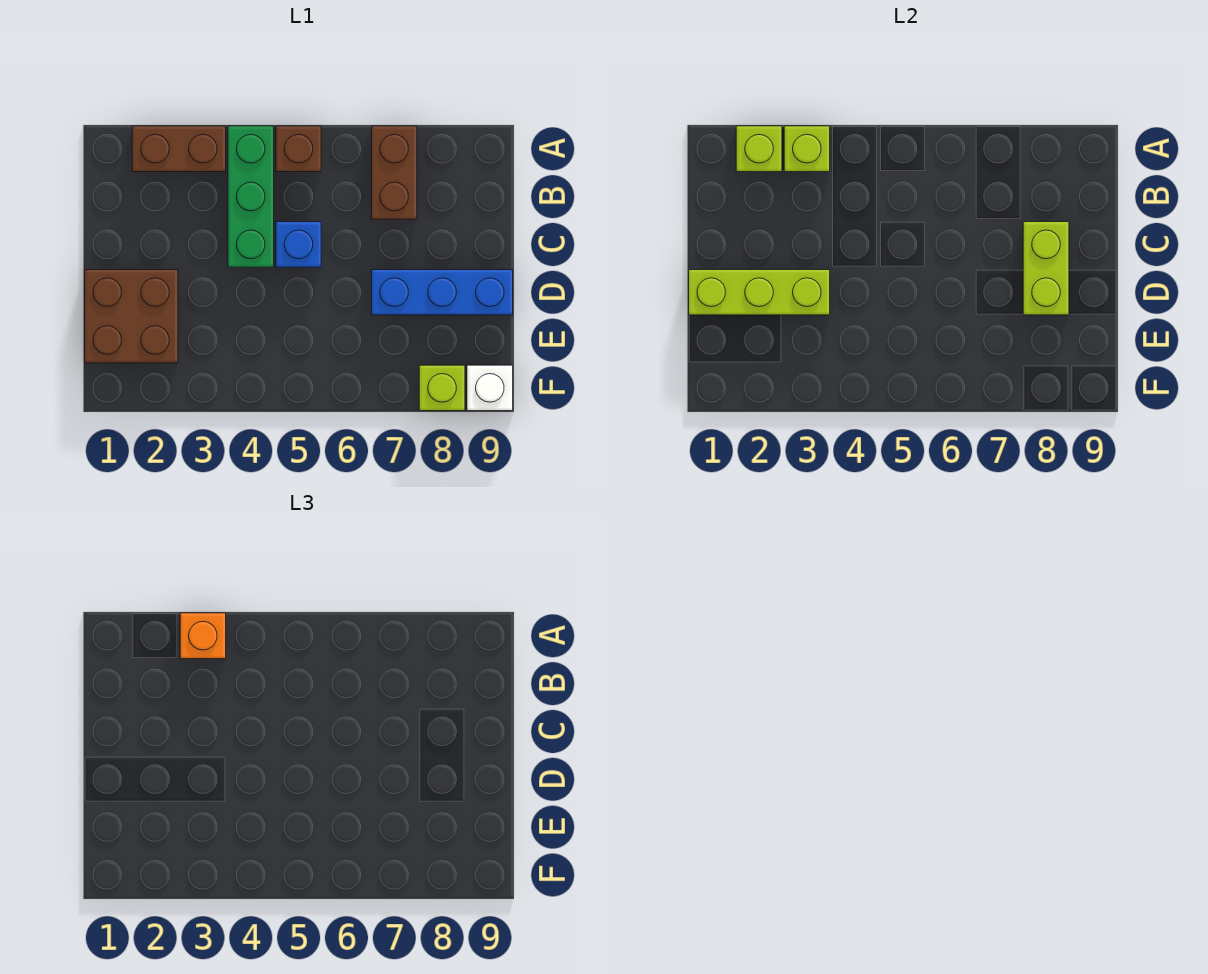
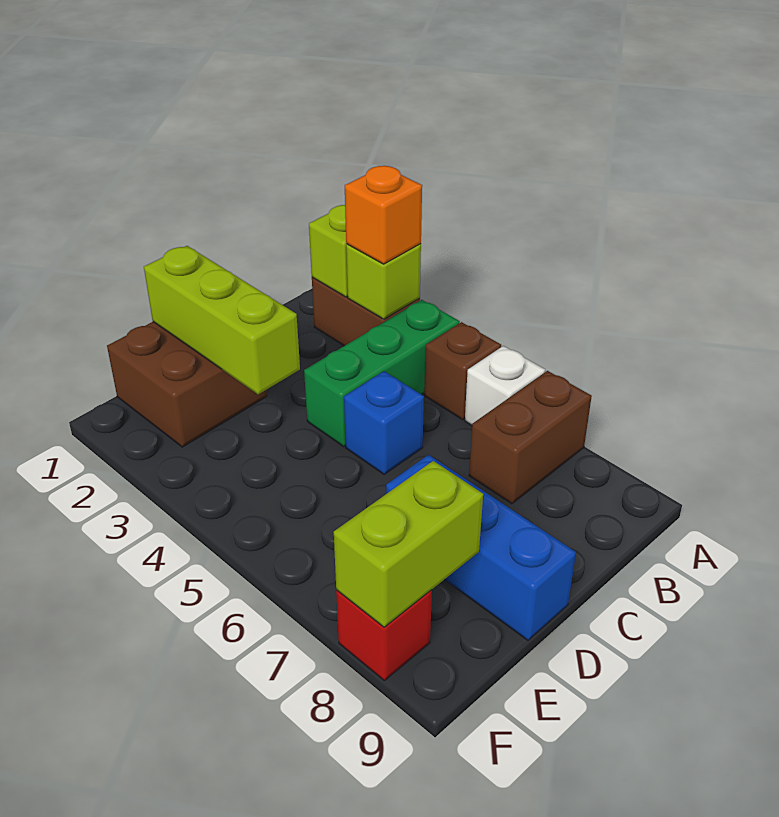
lime 1x2 brick [1023,222,1069,315] -> lime 1x2 brick moved to [334,461,483,627]
lime 1x1 brick [419,365,465,411] -> red 1x1 brick [336,590,432,681]
white 1x1 brick [467,365,513,411] -> white 1x1 brick moved to [465,346,545,425]

